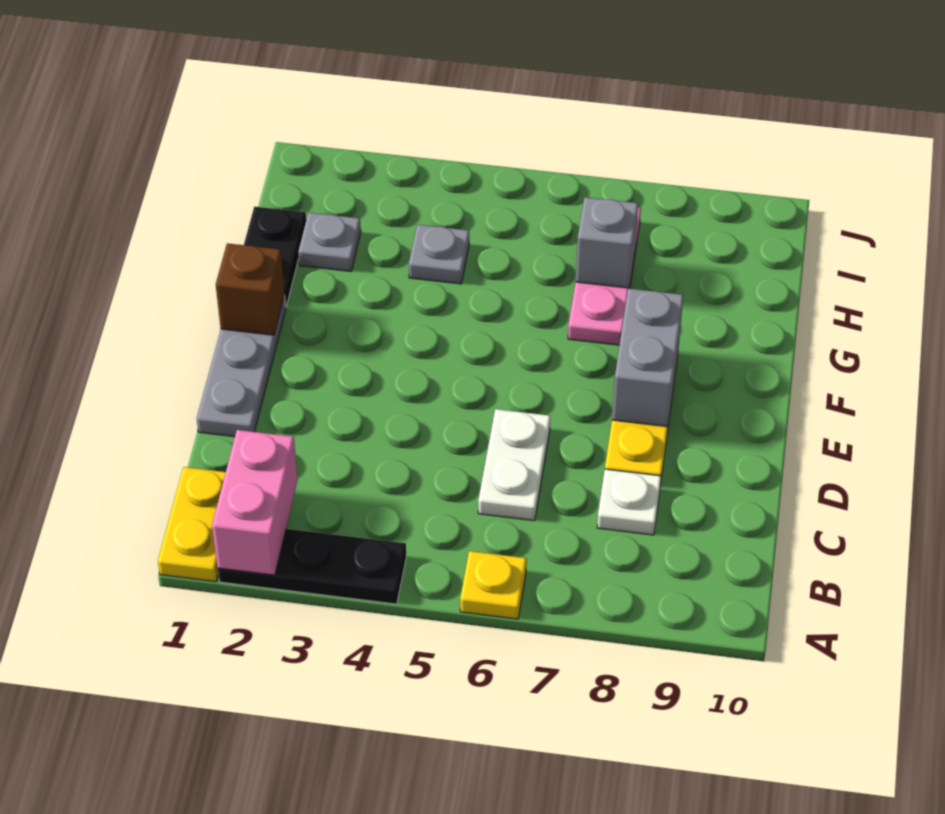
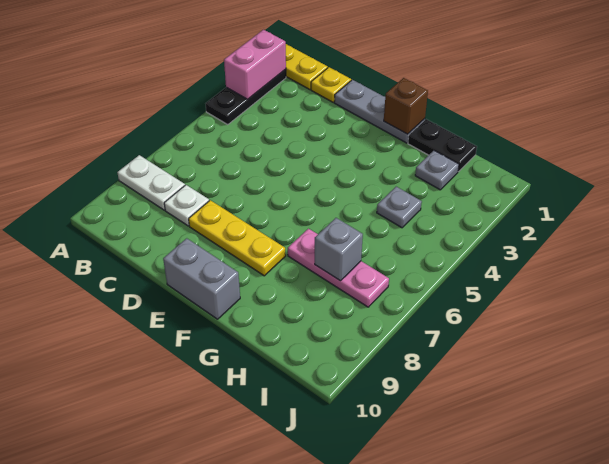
pink 1x2 brick [212,430,298,575] -> pink 1x2 brick turned to [224,30,286,99]
yellow 1x1 plate [460,551,527,619] -> yellow 1x1 plate moved to [311,67,351,102]
white 1x2 plate [478,409,550,521] -> white 1x2 plate moved to [117,155,185,210]
grey 1x2 brick [612,289,683,427] -> grey 1x2 brick moved to [163,238,240,319]

